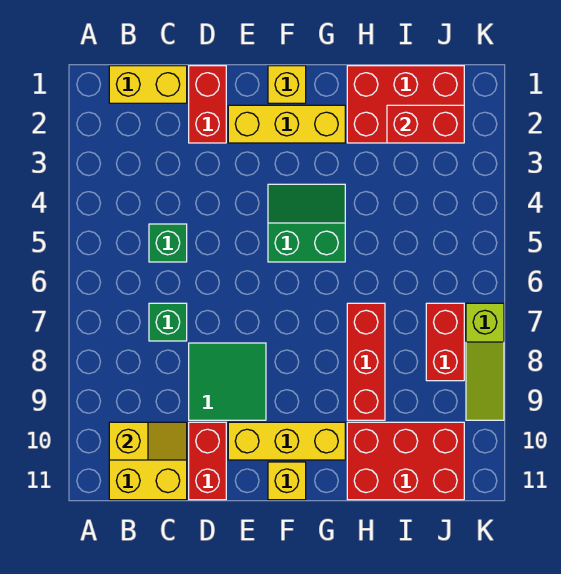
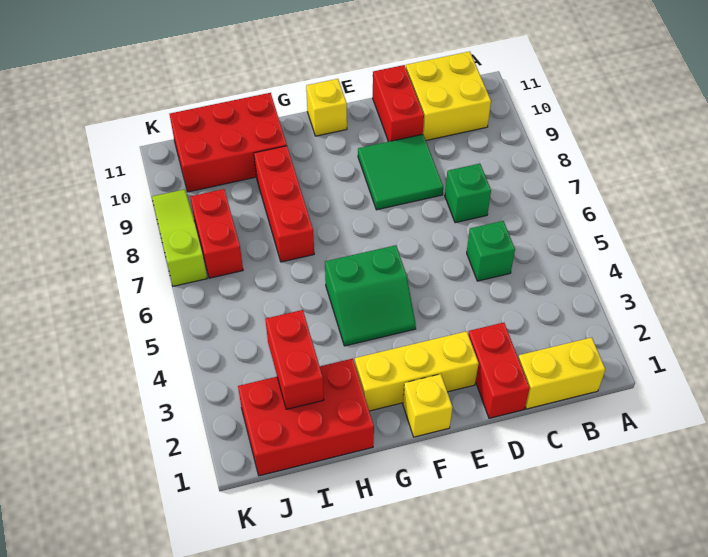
yellow 1x2 slope [109,422,187,460] -> none
yellow 1x3 brick [228,422,345,460] -> none
red 1x2 brick [387,105,464,143] -> red 1x2 brick turned to [265,310,324,409]

